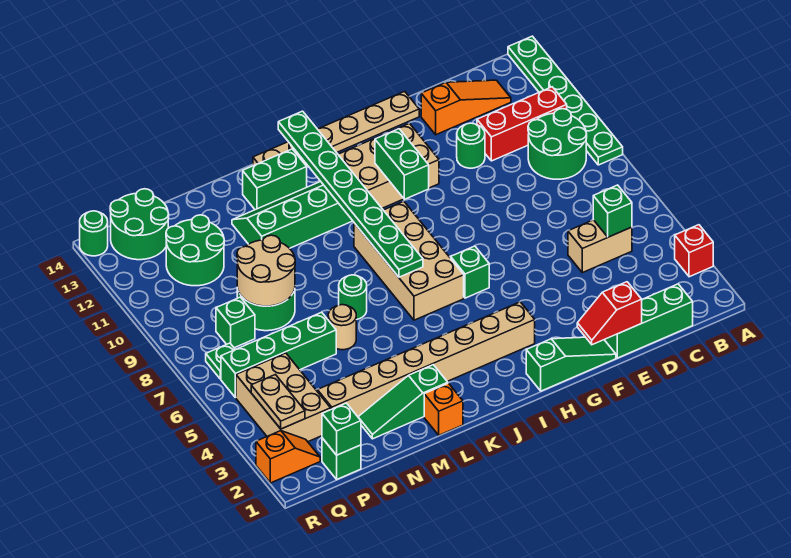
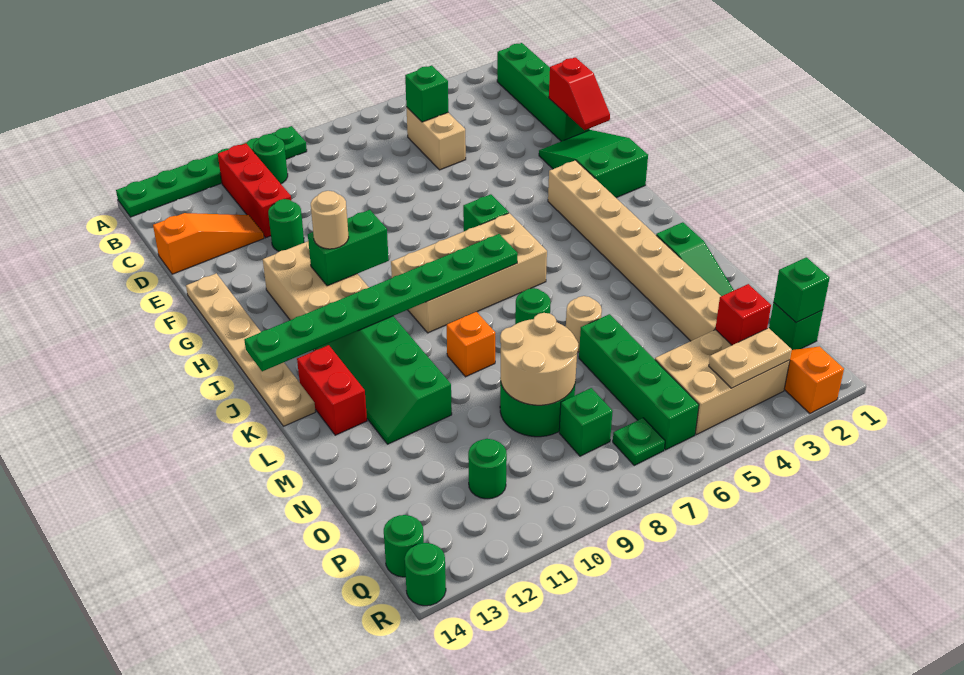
red 1x1 brick [675,225,713,277] -> red 1x1 brick moved to [715,284,771,345]
green 2x2 round brick [528,109,587,179] -> green 1x1 round brick [253,134,288,184]
green 1x3 brick [604,284,693,358] -> green 1x4 brick [497,43,590,141]
orange 1x3 slope [421,80,511,135] -> orange 1x3 slope turned to [153,213,264,274]
green 1x3 slope [526,337,616,391] -> green 2x3 slope [539,130,648,198]
none -> tan 1x1 round brick [311,191,349,249]
green 1x2 brick [243,149,307,210] -> red 1x2 brick [297,345,367,435]
orange 1x1 brick [424,383,463,435] -> orange 1x1 brick moved to [447,312,495,377]
green 2x2 round brick [166,215,224,286] -> green 1x1 round brick [468,439,507,499]
green 2x2 round brick [110,189,169,260] -> green 1x1 round brick [384,515,424,577]

